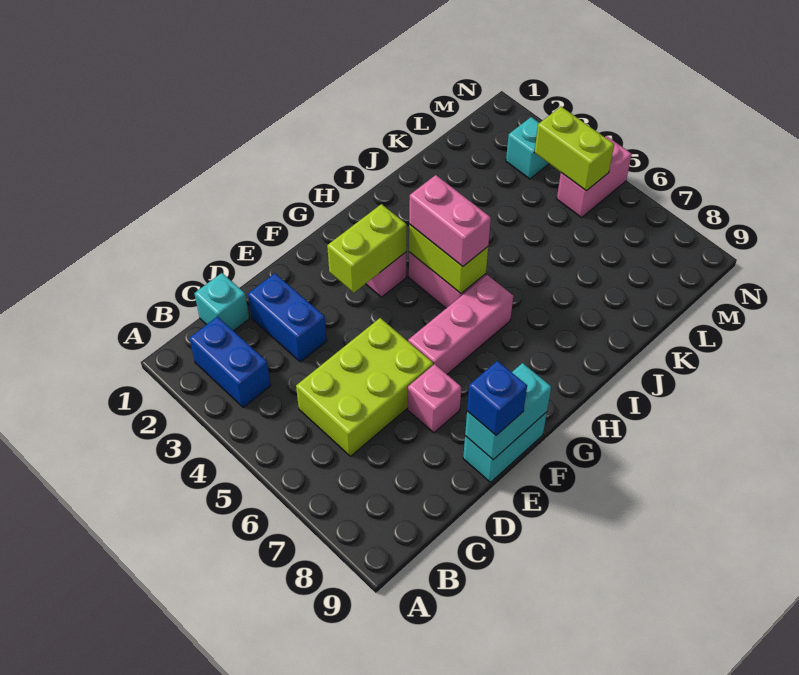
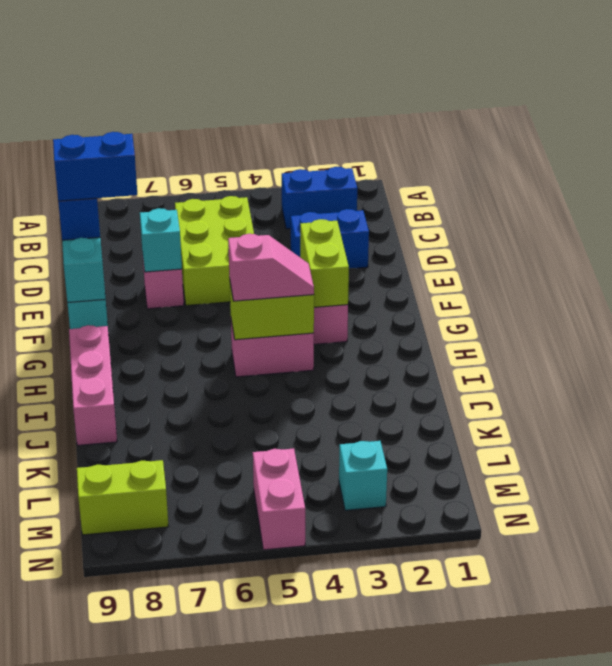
cyan 1x1 brick [194,273,249,331] -> cyan 1x1 brick moved to [140,208,182,272]
none -> blue 1x2 brick [53,132,137,201]
pink 1x3 brick [408,275,513,374] -> pink 1x3 brick moved to [69,325,117,445]
pink 1x2 brick [409,175,491,267] -> pink 1x2 slope [228,234,314,301]
lime 1x2 brick [535,107,614,191] -> lime 1x2 brick moved to [77,460,169,535]

